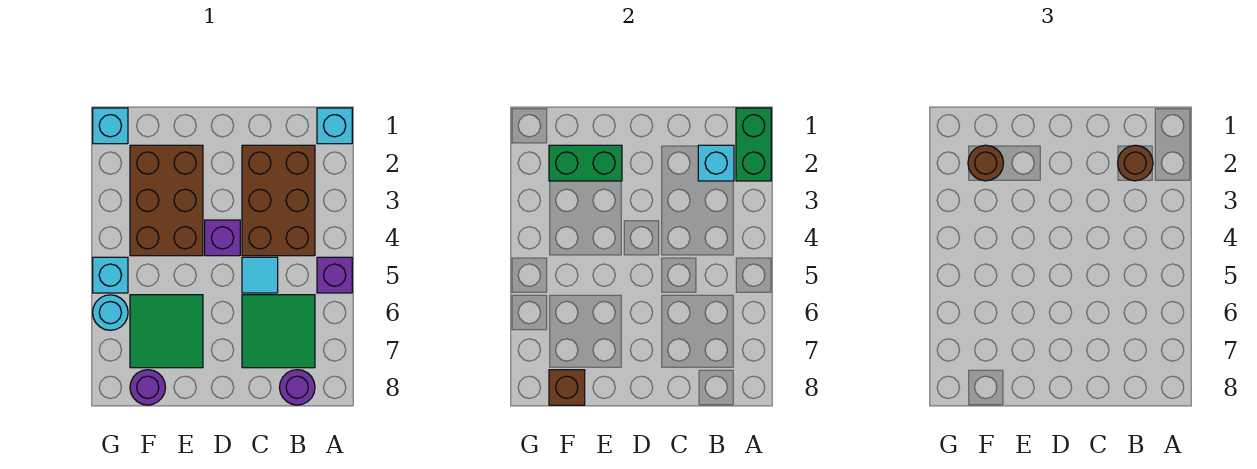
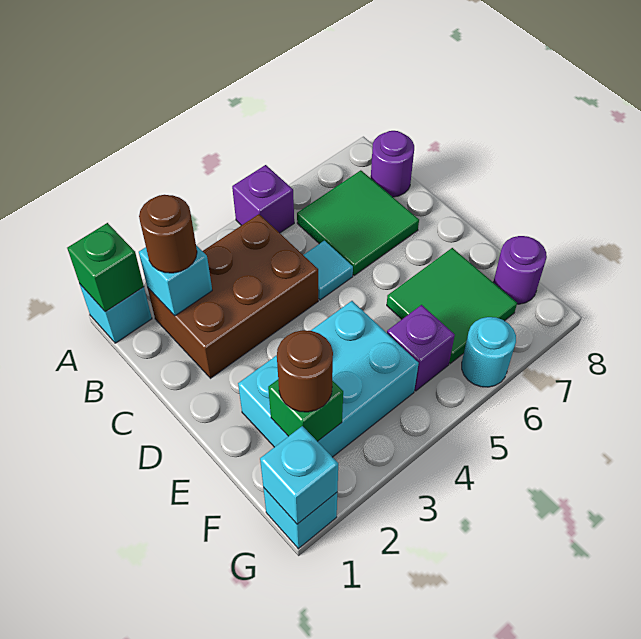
green 1x2 brick [736,108,771,181] -> green 1x1 brick [67,223,144,312]
purple 1x1 brick [205,220,240,256] -> purple 1x1 brick moved to [387,305,455,391]
brown 2x3 brick [130,145,203,256] -> cyan 2x3 brick [238,301,419,457]
green 1x2 brick [549,145,622,181] -> green 1x1 brick [268,380,343,441]
brown 1x1 brick [549,370,585,405] -> none
cyan 1x1 brick [93,257,128,293] -> cyan 1x1 brick moved to [260,426,338,524]

